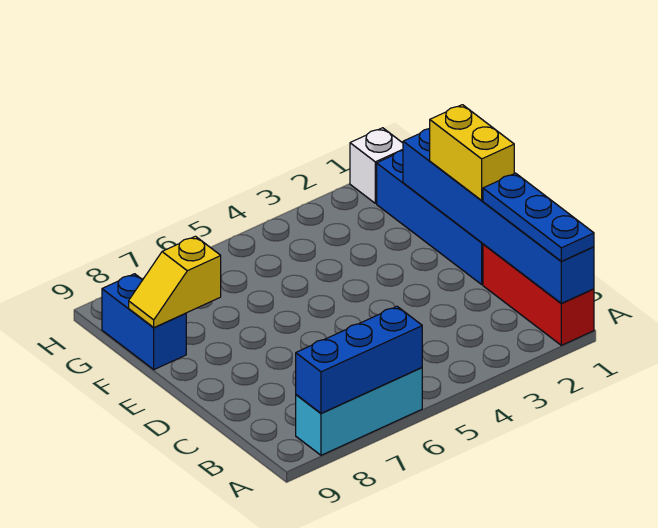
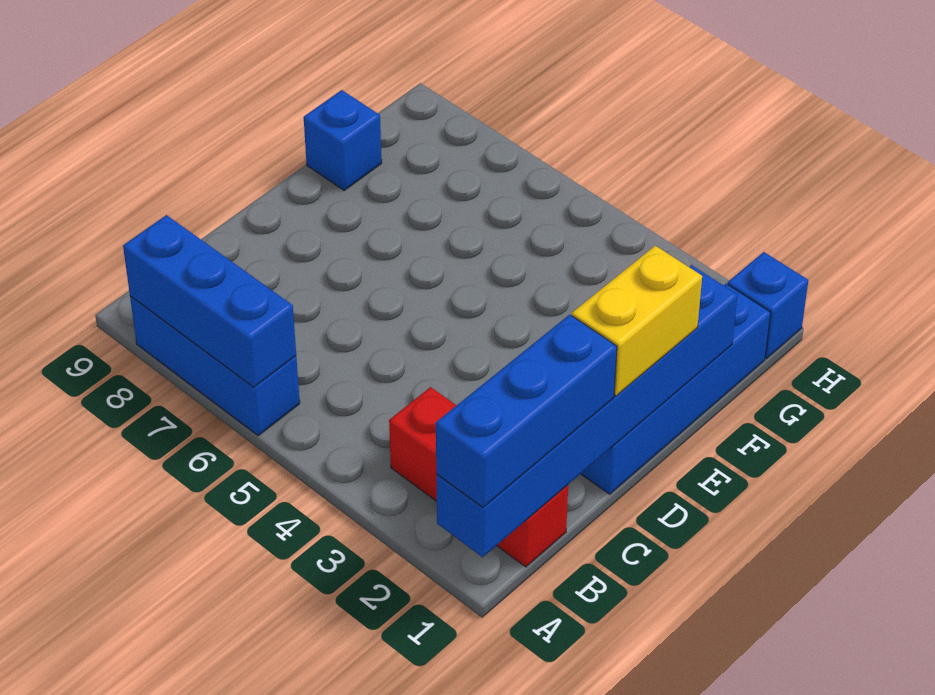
red 1x3 brick [483,244,594,345] -> red 1x3 brick turned to [389,387,568,567]
blue 1x3 plate [483,173,594,261] -> blue 1x3 brick [436,315,617,508]
cyan 1x3 brick [296,368,422,455] -> blue 1x3 brick [130,296,300,436]
yellow 1x2 slope [129,236,221,328] -> none
blue 1x2 brick [102,274,186,370] -> blue 1x1 brick [304,90,382,191]
white 1x1 brick [350,128,403,203] -> blue 1x1 brick [728,252,808,359]

